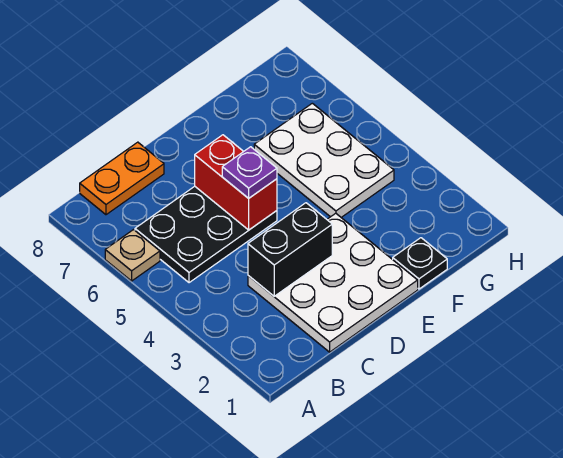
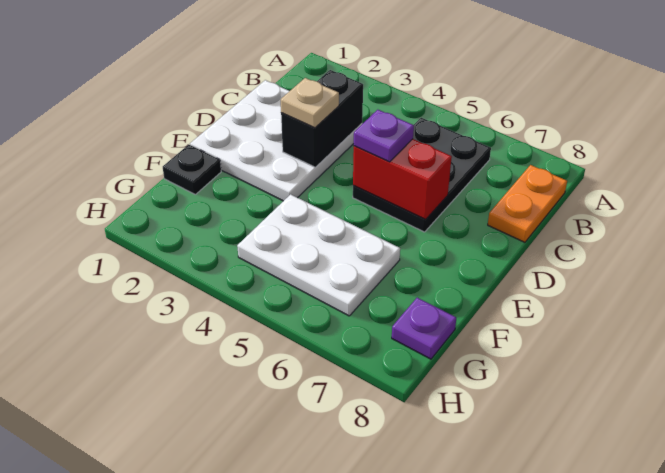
tan 1x1 plate [105,230,160,281] -> tan 1x1 plate moved to [281,78,339,128]
none -> purple 1x1 plate [392,298,456,359]

